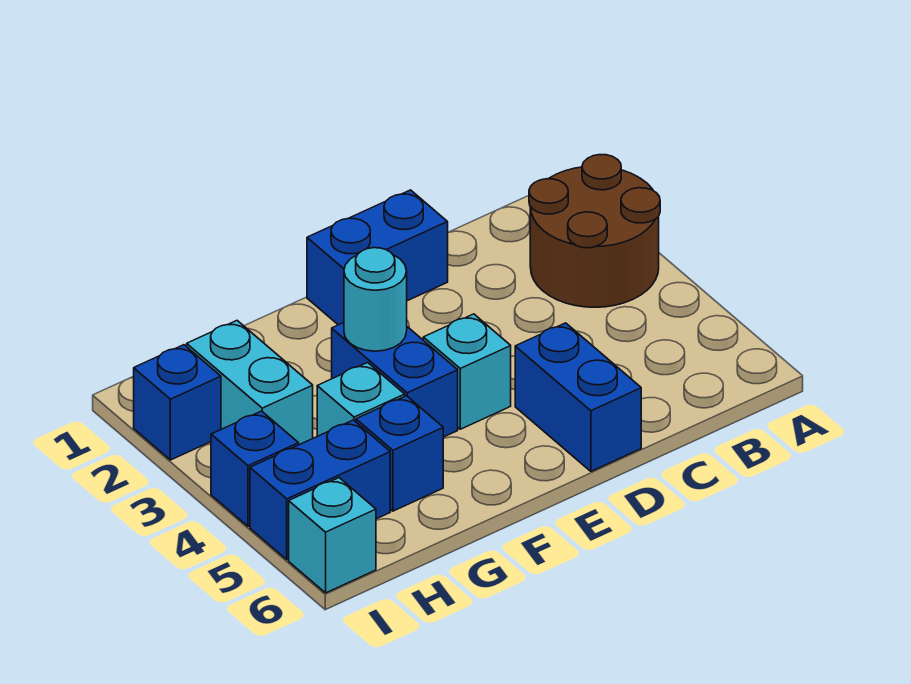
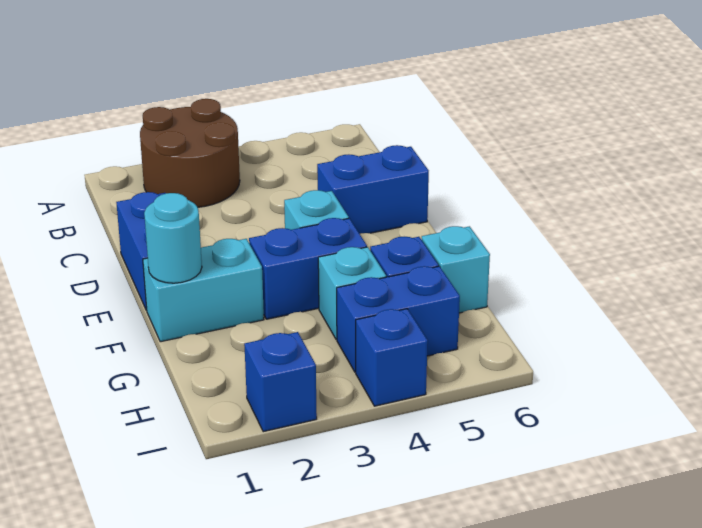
cyan 1x1 round brick [344,248,407,351] -> cyan 1x1 round brick moved to [144,193,202,283]
cyan 1x2 brick [187,321,313,445] -> cyan 1x2 brick moved to [143,239,264,342]
blue 1x2 brick [250,420,390,560] -> blue 1x2 brick turned to [337,266,460,372]
cyan 1x1 brick [289,478,376,593] -> cyan 1x1 brick moved to [422,226,490,313]

